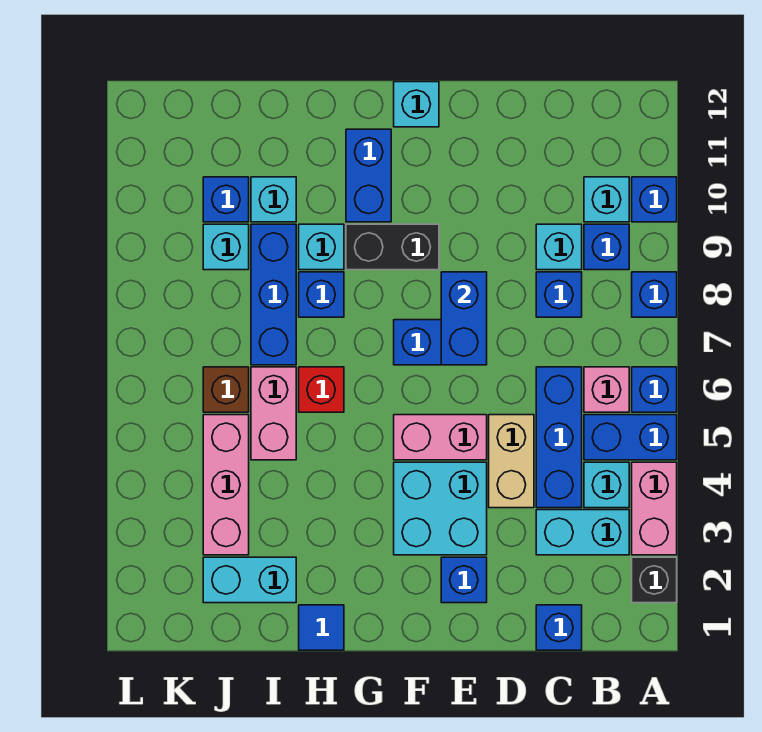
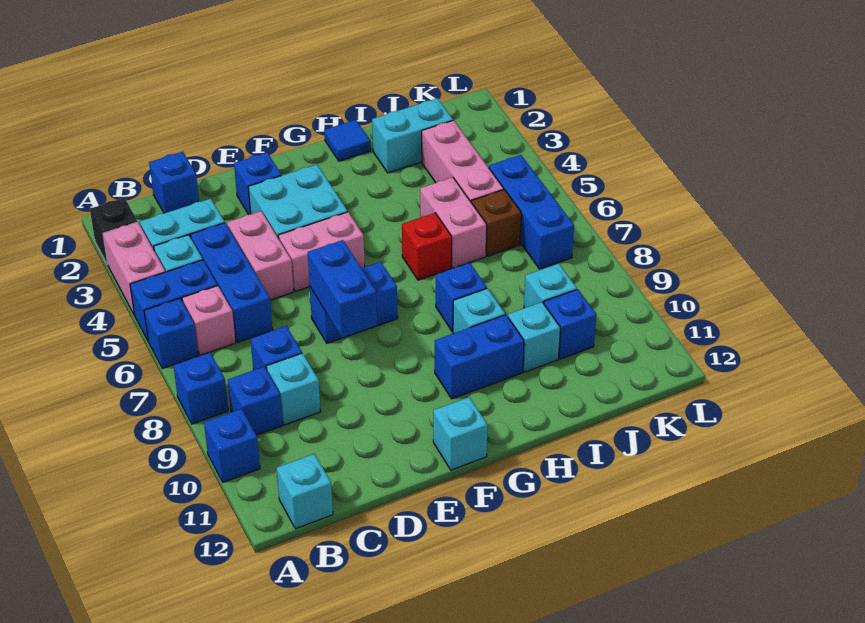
cyan 1x1 brick [584,177,629,222] -> cyan 1x1 brick moved to [277,454,333,529]
tan 1x2 brick [489,415,534,508] -> pink 1x2 brick [227,211,293,300]
black 1x2 brick [346,224,439,270] -> none
blue 1x2 brick [346,129,391,222] -> blue 1x2 brick turned to [435,315,524,399]
blue 1x3 brick [251,224,296,365] -> blue 1x3 brick moved to [489,155,574,269]

